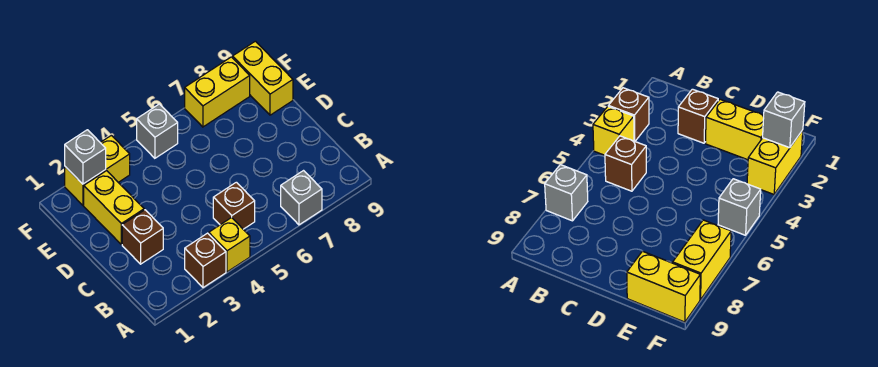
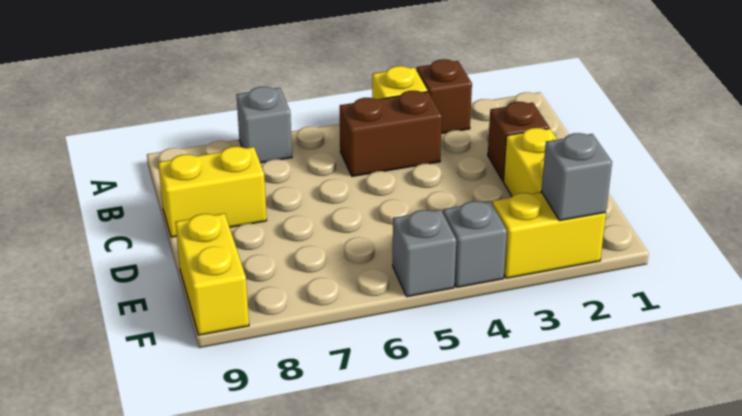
brown 1x1 brick [213,182,255,229] -> brown 1x2 brick [340,91,442,176]
none -> grey 1x1 brick [443,201,507,287]
yellow 1x2 brick [185,57,250,127] -> yellow 1x2 brick moved to [158,146,267,237]

